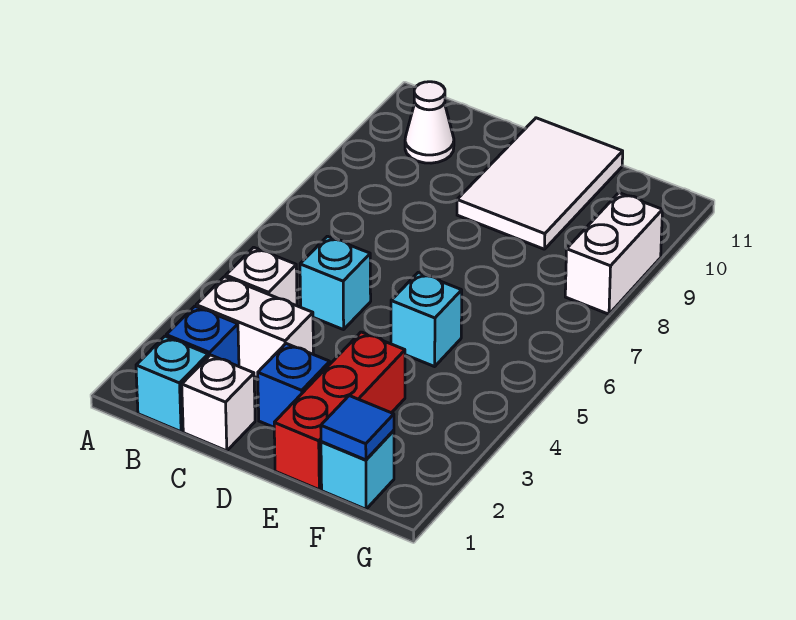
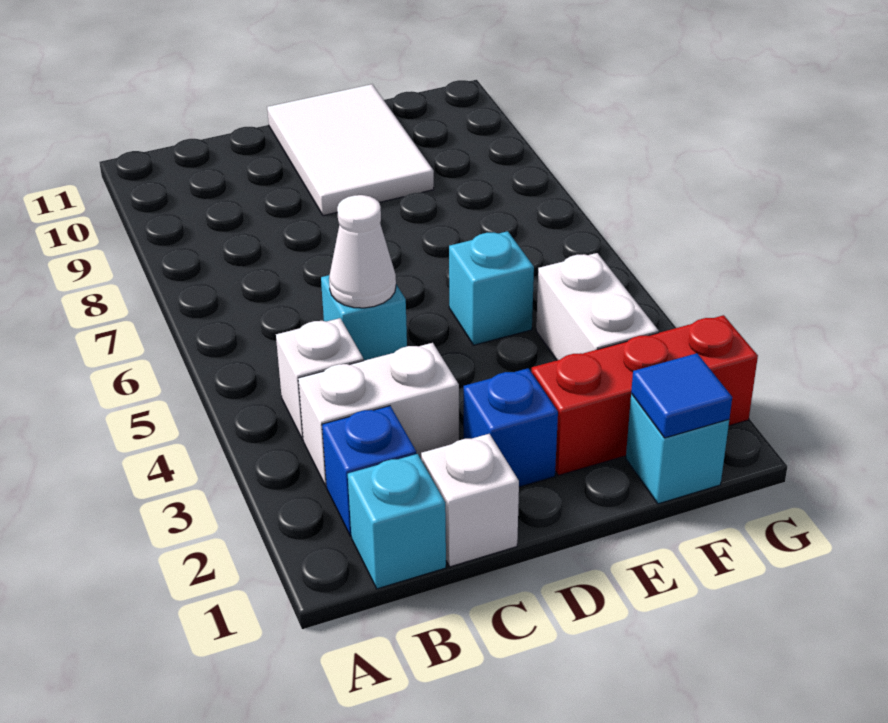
white 1x1 cone [405,82,454,163] -> white 1x1 cone moved to [329,195,396,308]
red 1x3 brick [274,332,405,490] -> red 1x3 brick turned to [532,315,758,475]
white 1x2 brick [565,193,663,314] -> white 1x2 brick moved to [536,253,659,360]

